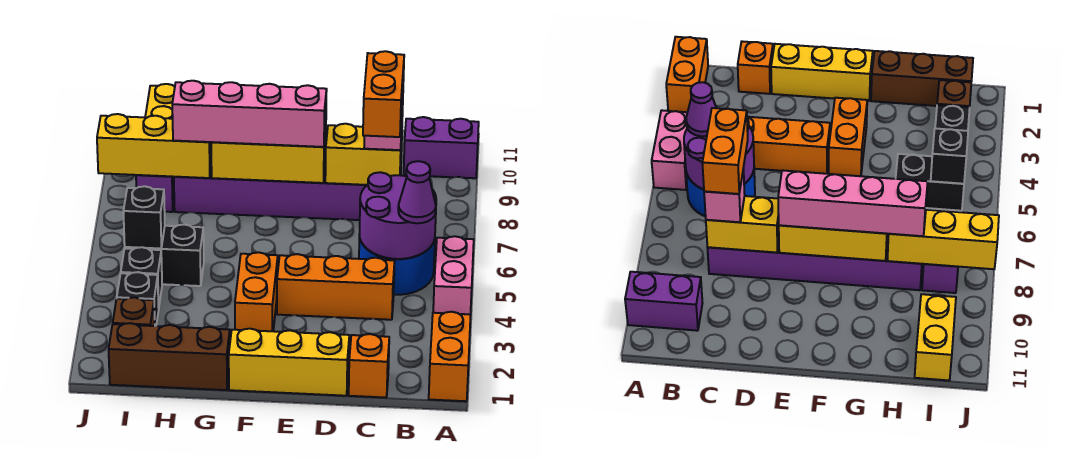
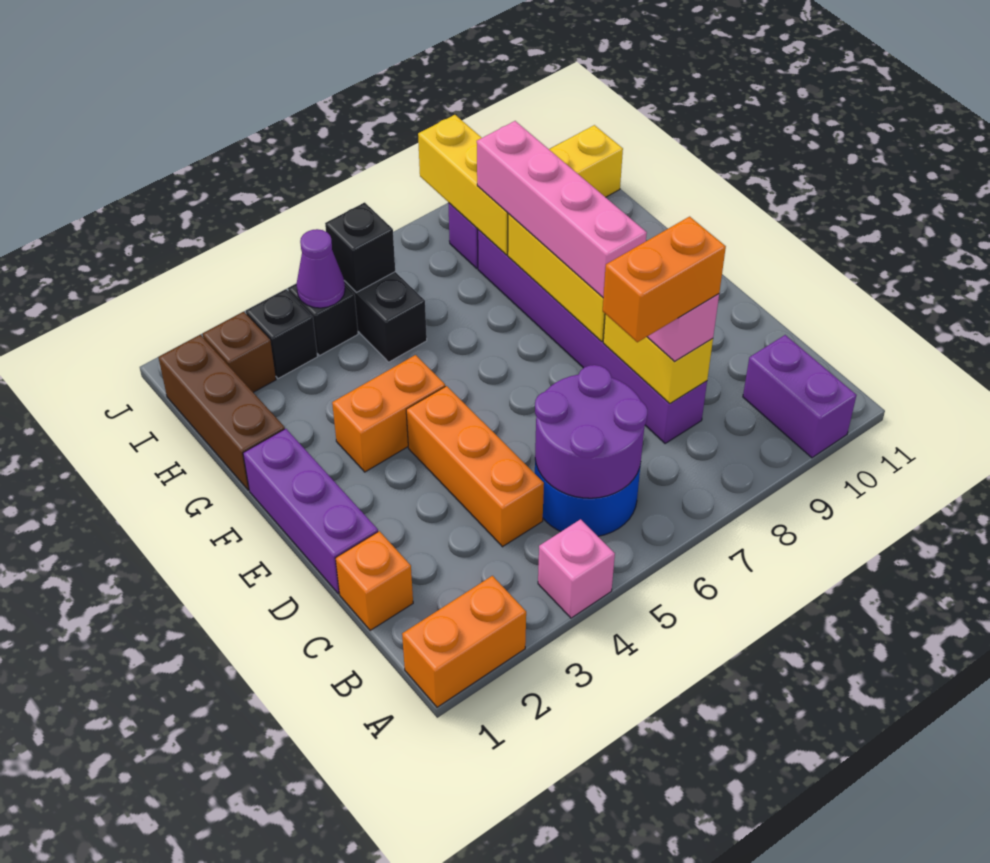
pink 1x2 brick [433,236,474,314] -> pink 1x1 brick [538,519,615,618]
purple 1x1 cone [398,161,436,223] -> purple 1x1 cone moved to [296,229,345,308]
yellow 1x3 brick [229,329,349,396] -> purple 1x3 brick [243,429,378,594]

